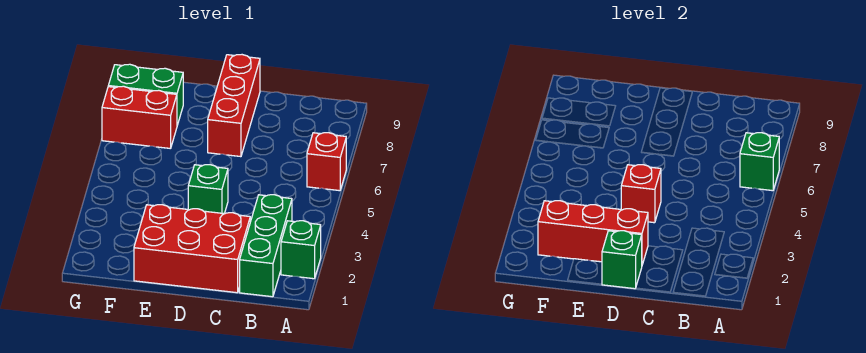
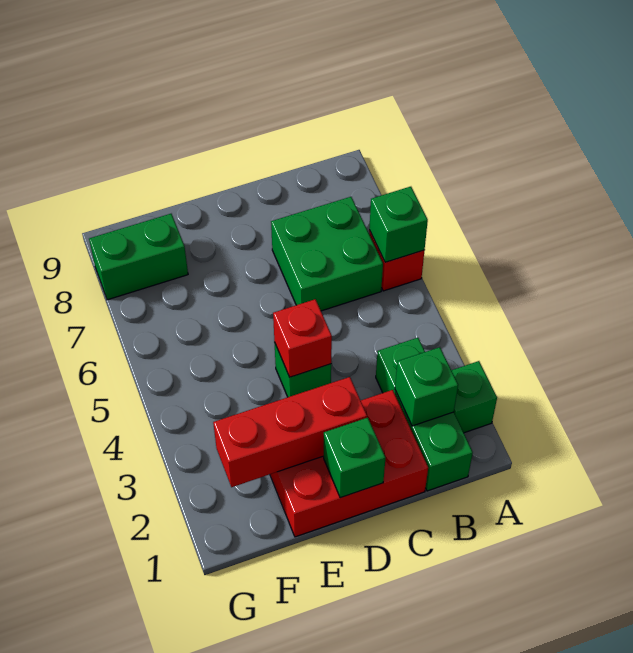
none -> green 1x1 brick [395,347,458,426]
none -> green 2x2 brick [271,197,383,311]
red 1x3 brick [208,55,260,157] -> none
red 1x2 brick [102,86,177,149] -> none

